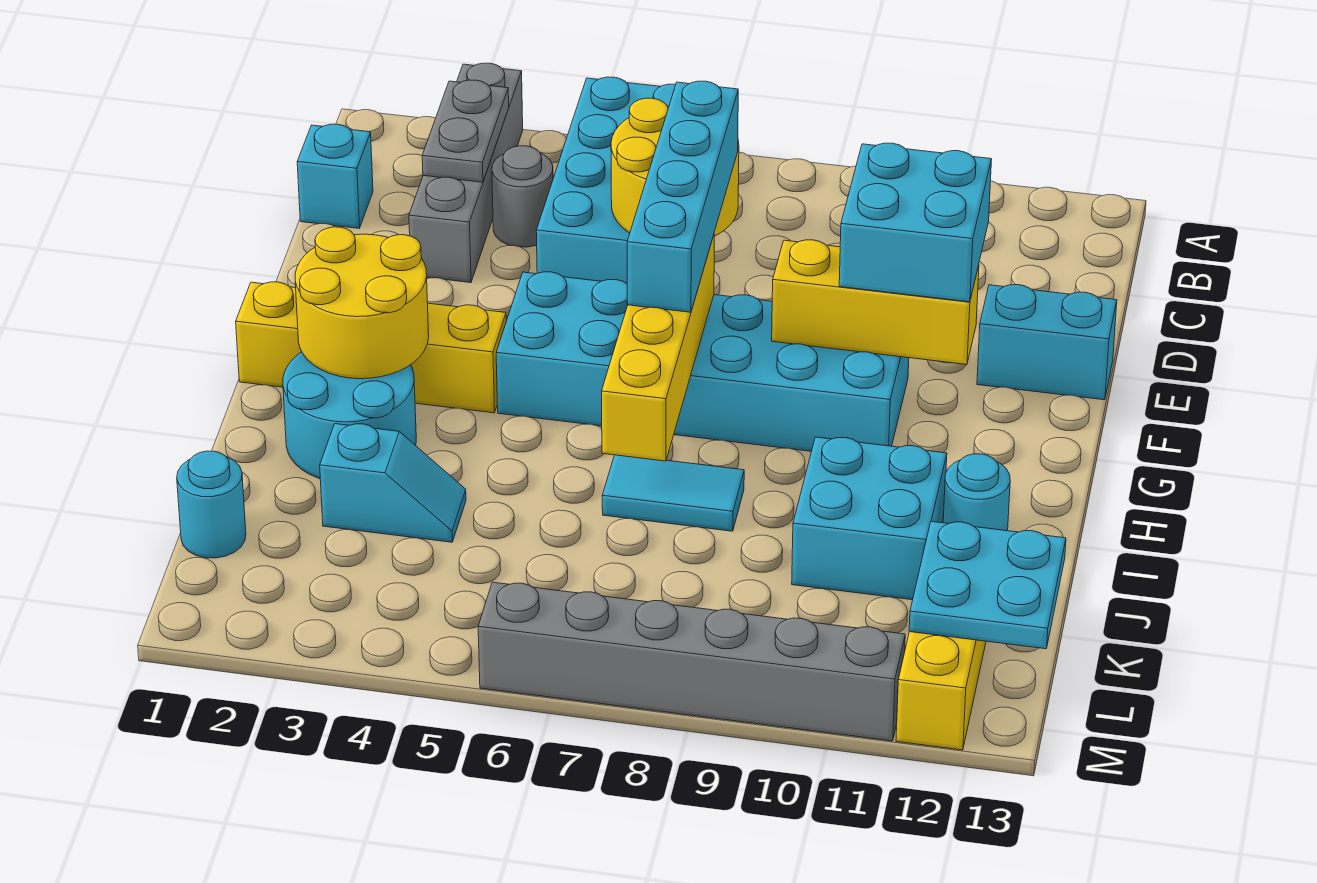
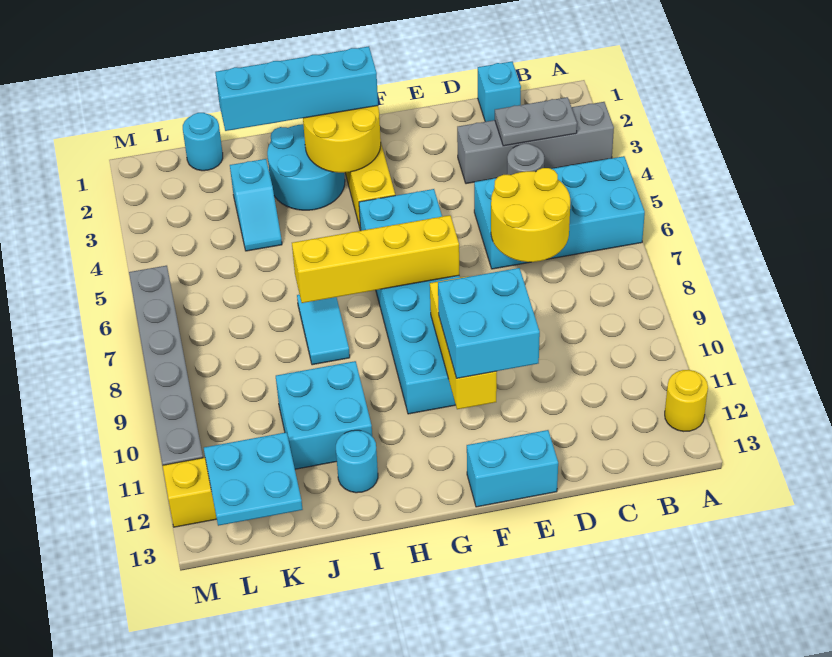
none -> yellow 1x1 round brick [665,370,708,431]
cyan 1x4 brick [627,81,738,312] -> cyan 1x4 brick moved to [215,46,378,131]
cyan 1x2 brick [977,285,1117,400] -> cyan 1x2 brick turned to [467,430,558,507]

